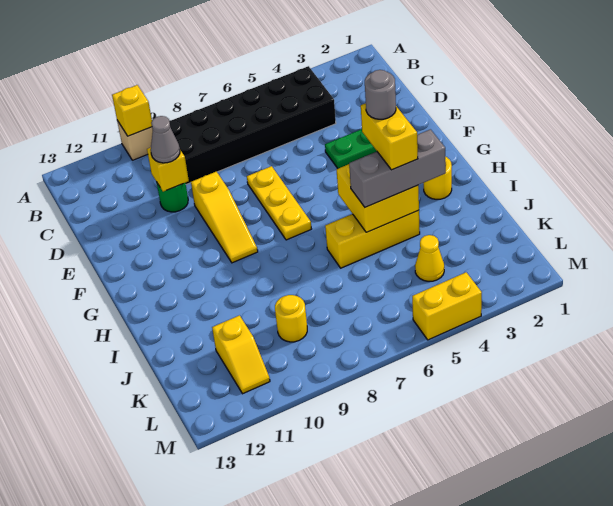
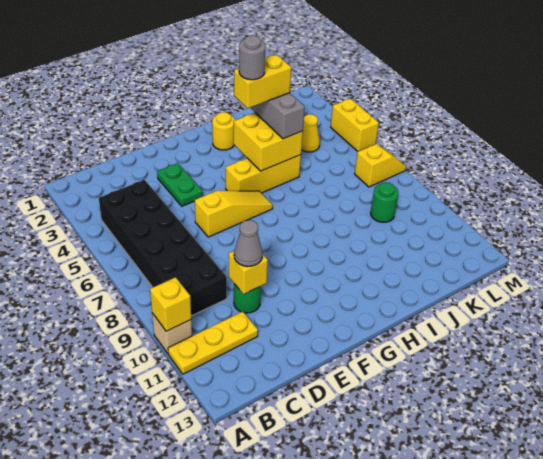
yellow 1x3 plate [247,166,311,240] -> yellow 1x3 plate moved to [168,311,258,374]
yellow 1x3 slope [191,172,258,263] -> yellow 1x3 slope moved to [195,191,273,237]
yellow 1x3 brick [325,210,420,268] -> yellow 1x3 brick turned to [226,155,301,193]
yellow 1x1 round brick [275,295,307,342] -> green 1x1 round brick [370,182,399,222]
yellow 1x2 slope [212,315,270,394] -> yellow 1x2 slope moved to [355,144,406,187]

